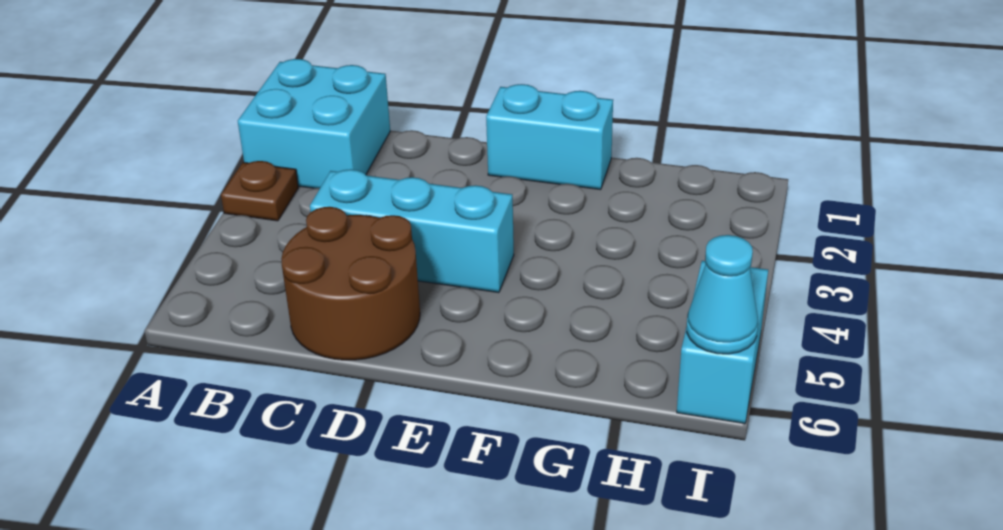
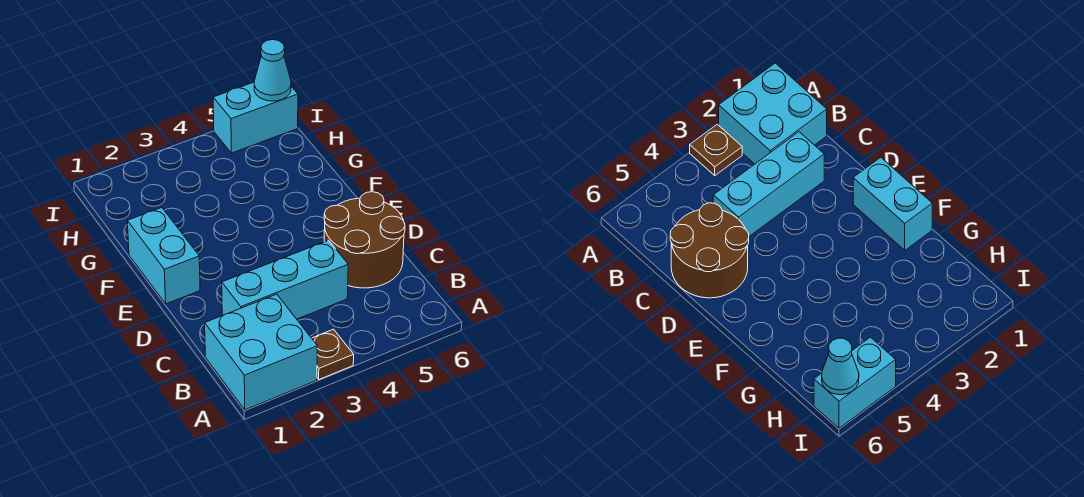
cyan 1x3 brick [310,169,514,293] -> cyan 1x3 brick turned to [222,240,348,319]

